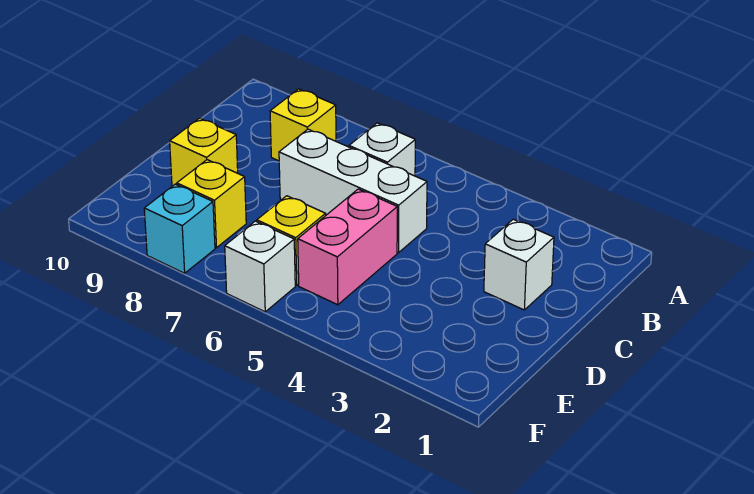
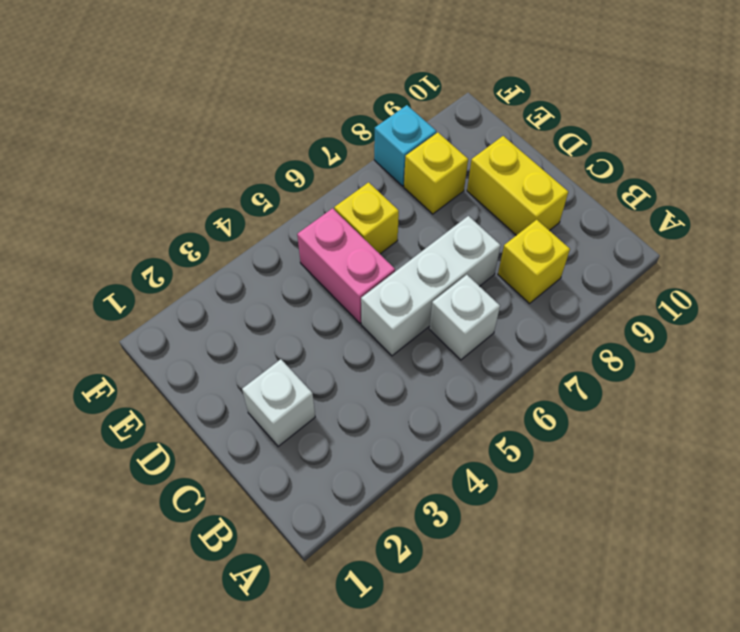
yellow 1x1 brick [170,118,238,186] -> yellow 1x2 brick [467,136,568,235]
white 1x1 brick [225,221,295,312] -> none

